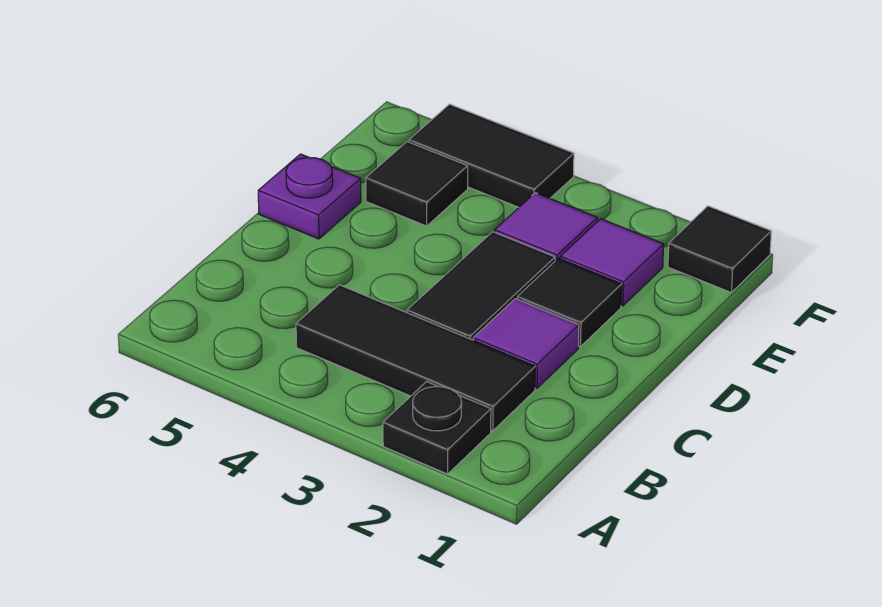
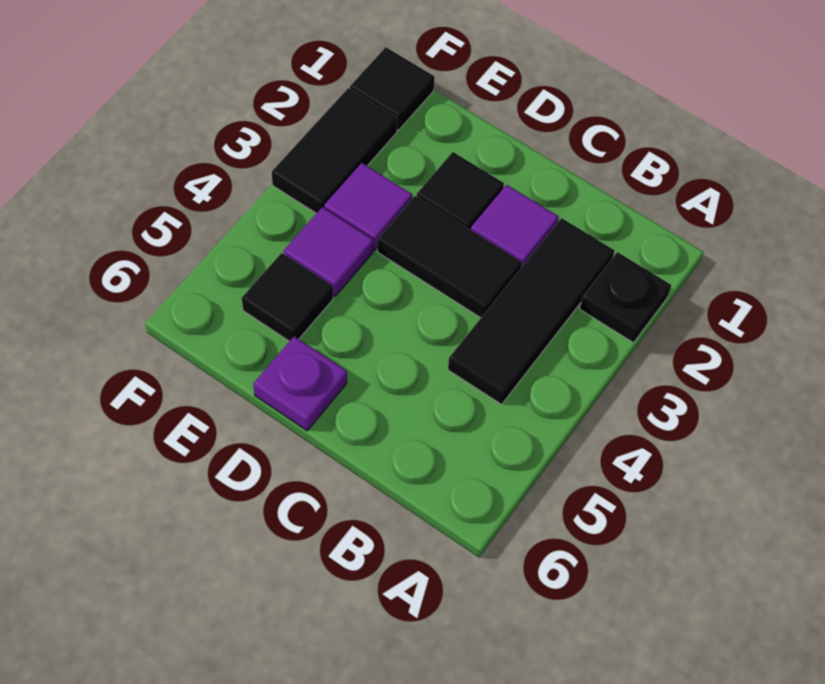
purple 1x1 tile [560,219,664,306] -> purple 1x1 tile moved to [284,207,373,296]
black 1x2 tile [409,104,574,207] -> black 1x2 tile moved to [272,88,397,213]

